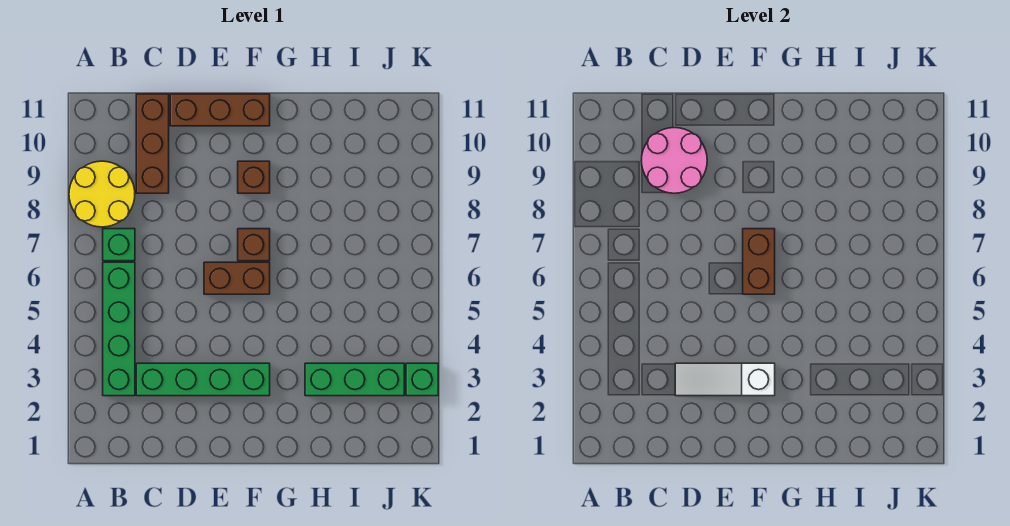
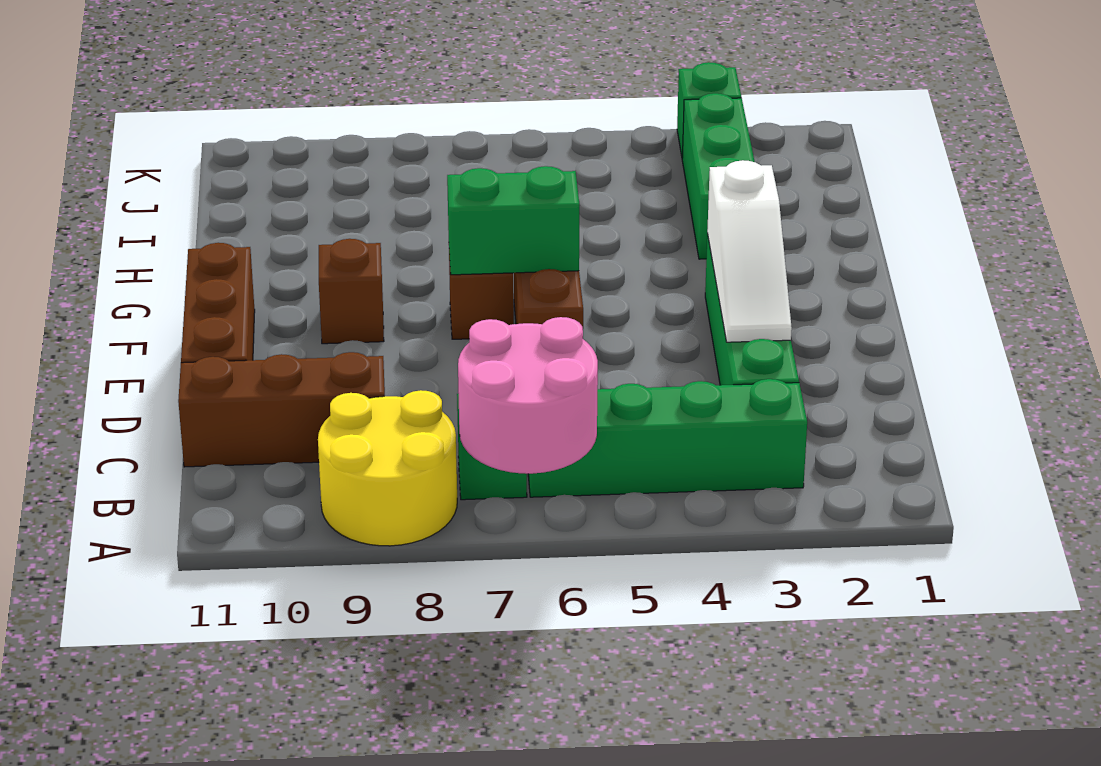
pink 2x2 round brick [641,128,707,193] -> pink 2x2 round brick moved to [458,317,598,474]
brown 1x2 brick [743,229,775,294] -> green 1x2 brick [447,166,580,275]

